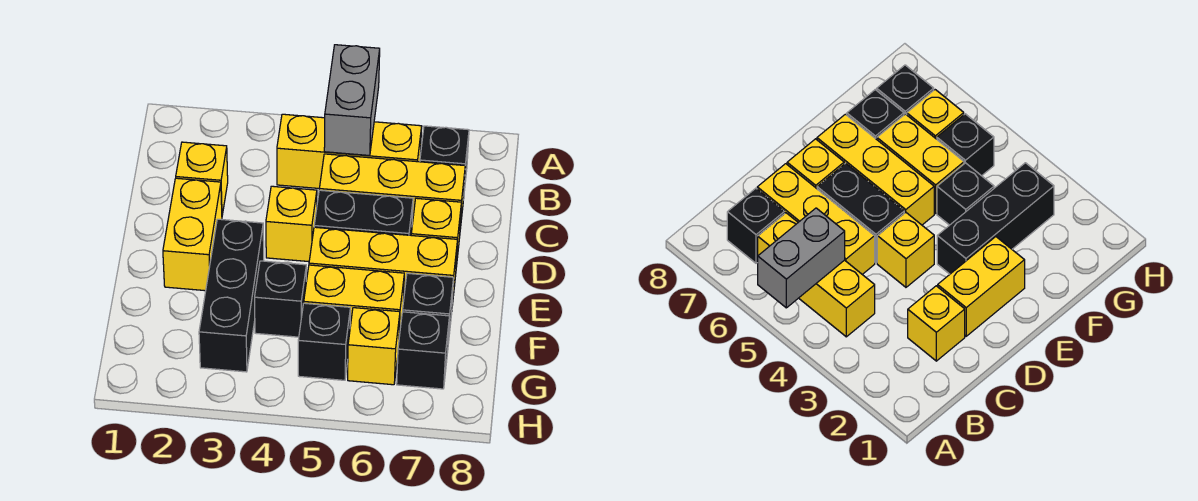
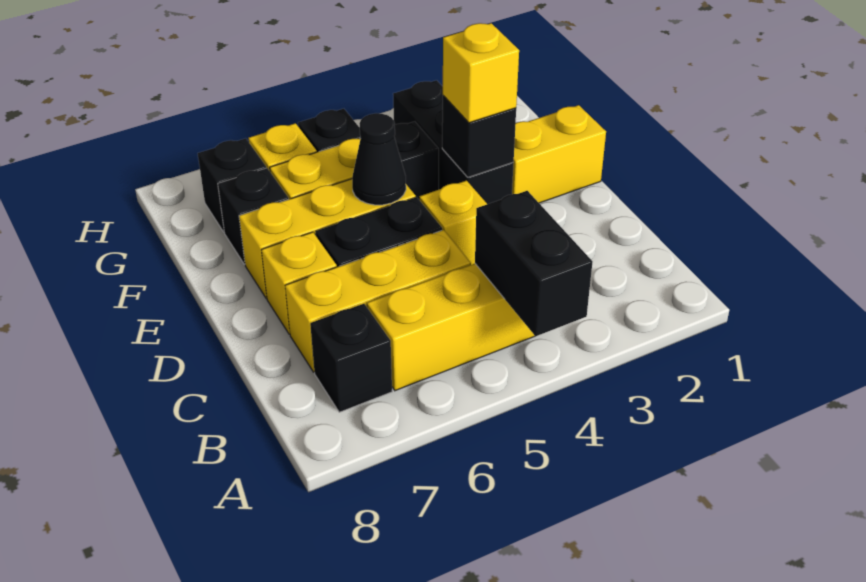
none -> black 1x2 brick [475,191,592,336]
grey 1x2 brick [324,45,380,156] -> none
yellow 1x1 brick [176,142,228,215] -> yellow 1x1 brick moved to [443,23,519,123]
yellow 1x2 brick [163,178,222,291] -> yellow 1x2 brick turned to [512,105,606,203]
none -> black 1x1 brick [442,96,516,177]
none -> black 1x1 cone [352,113,406,205]

